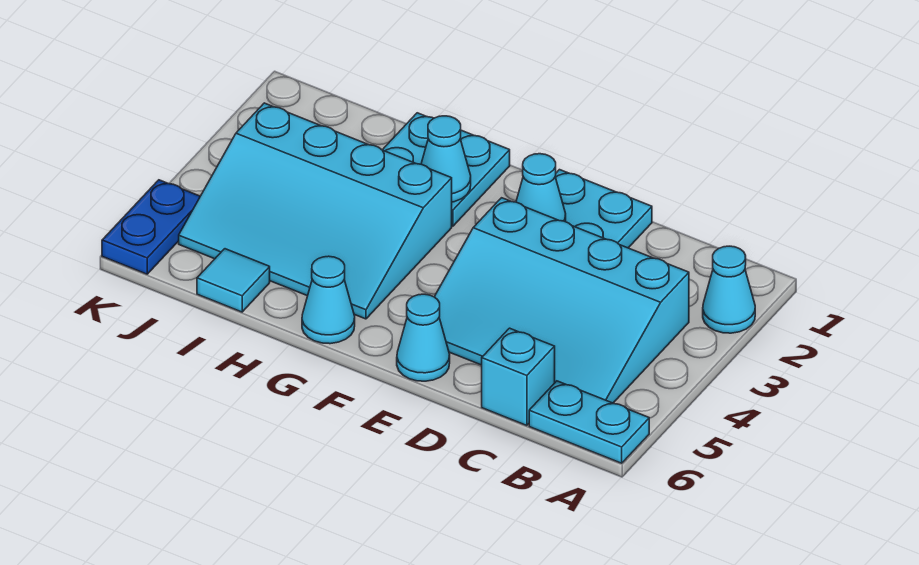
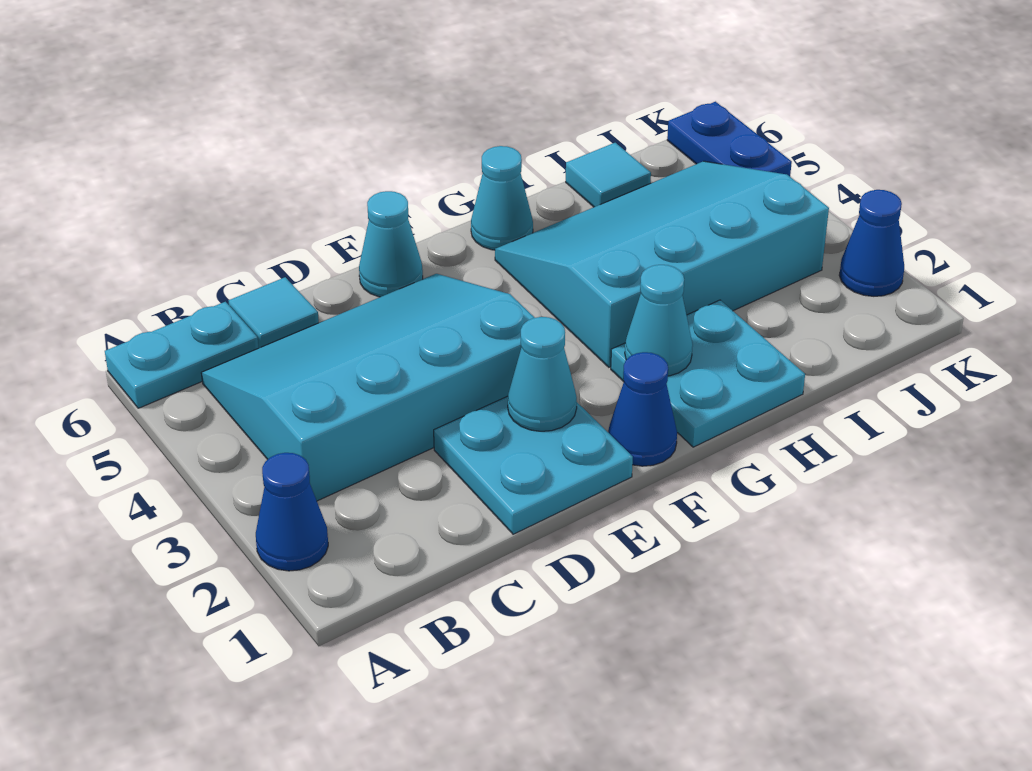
cyan 1x1 cone [703,246,755,333] -> blue 1x1 cone [256,453,328,571]
cyan 1x1 brick [482,328,555,426] -> cyan 1x1 tile [229,277,319,348]
none -> blue 1x1 cone [608,352,677,466]
none -> blue 1x1 cone [839,190,904,296]

